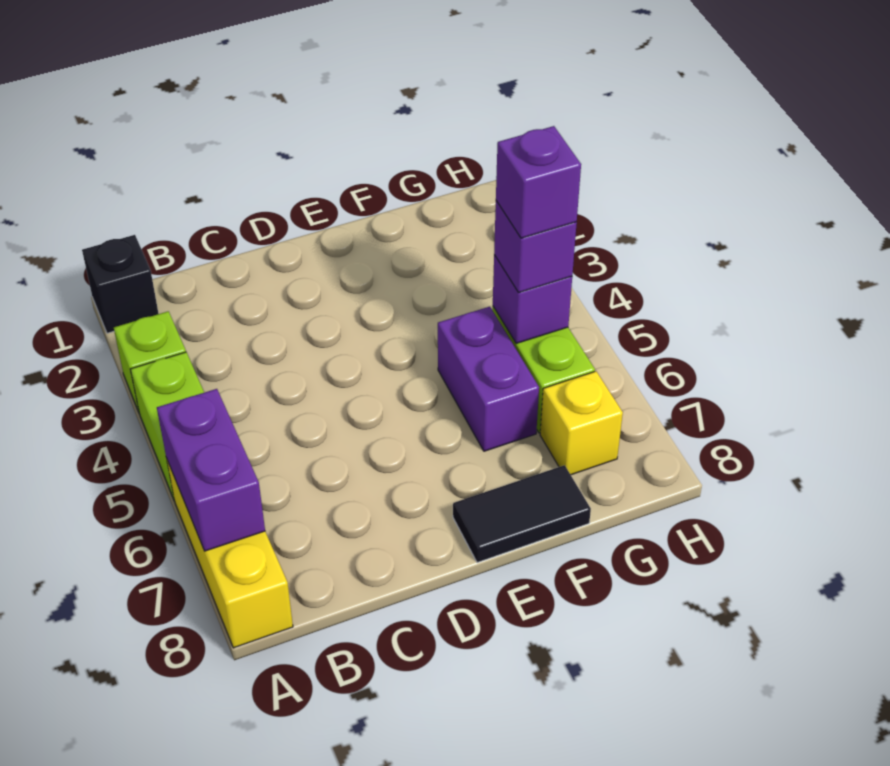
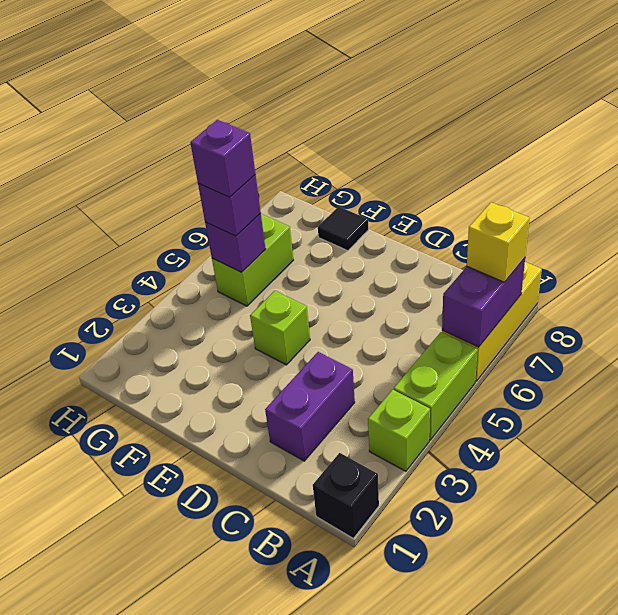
none -> lime 1x1 brick [250,291,310,365]
black 1x2 tile [453,465,591,563] -> black 1x1 tile [318,206,368,251]
purple 1x2 brick [438,307,539,451] -> purple 1x2 brick moved to [265,352,355,461]
yellow 1x1 brick [540,371,623,475] -> yellow 1x1 brick moved to [467,202,530,282]

